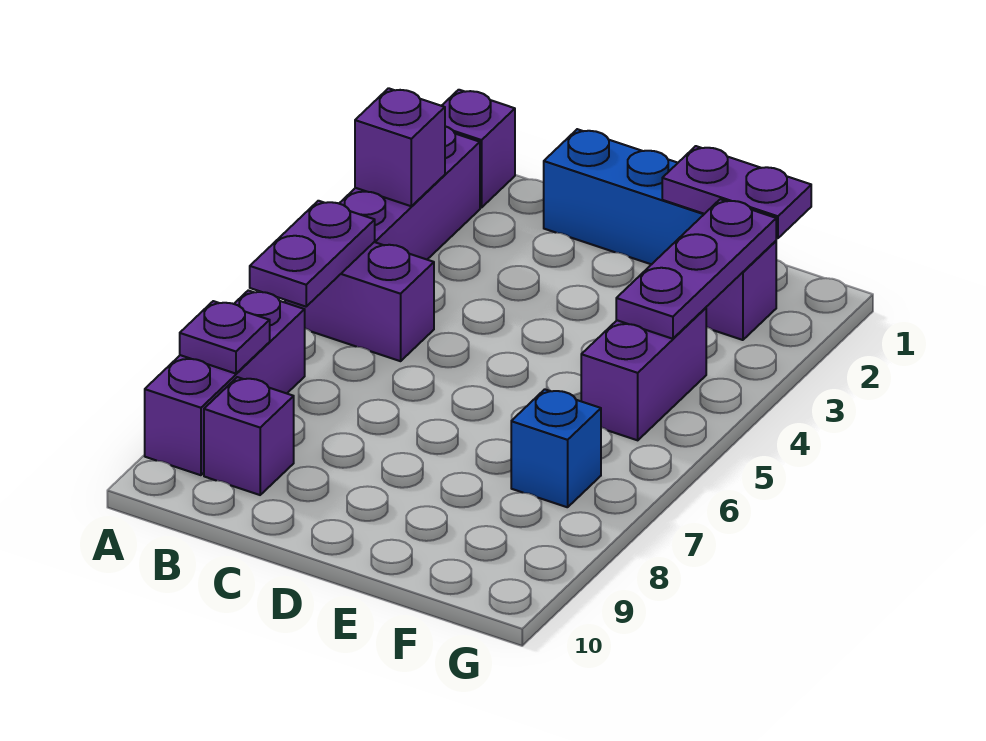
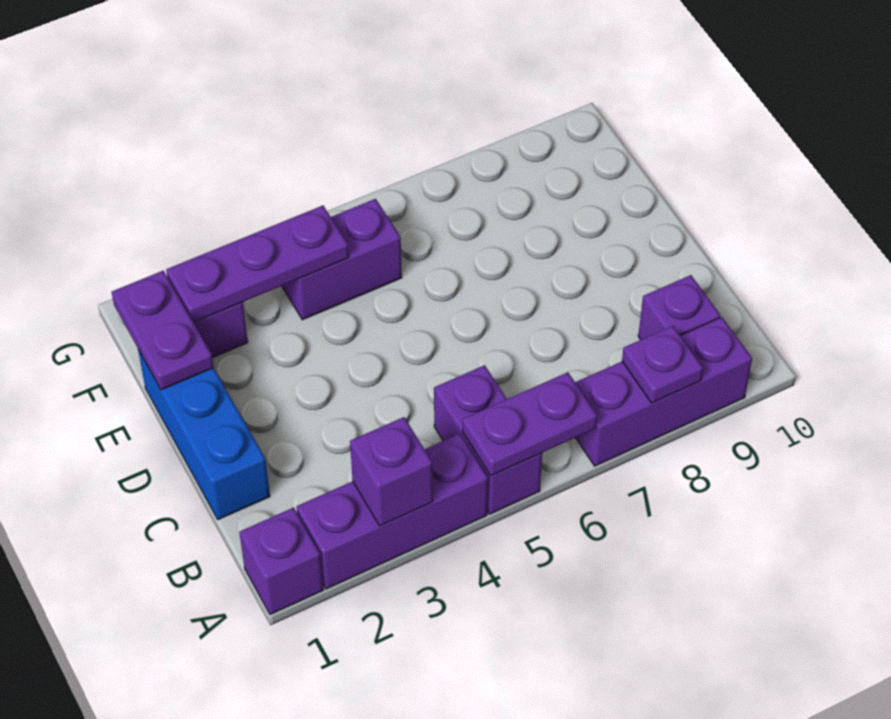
blue 1x1 brick [511,389,601,507] -> none

